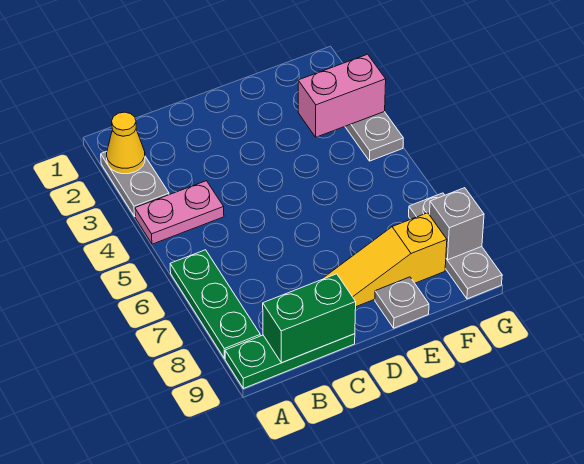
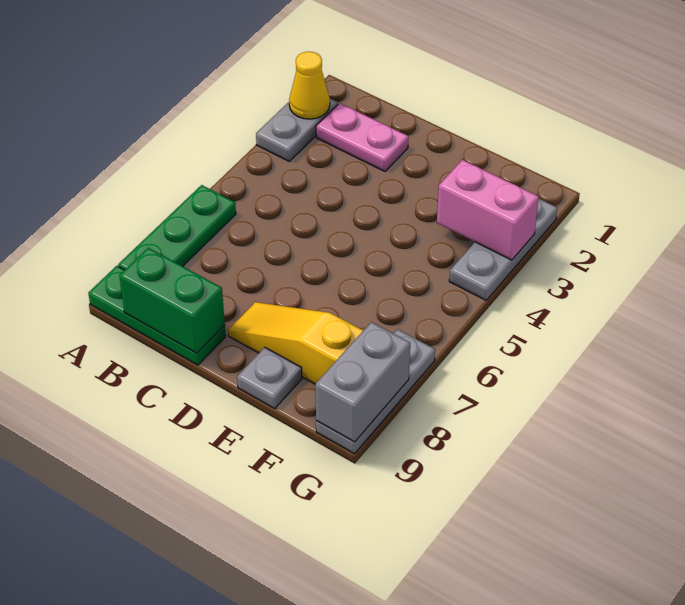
pink 1x2 plate [135,181,224,244] -> pink 1x2 plate moved to [316,103,408,171]
grey 1x1 brick [429,188,484,260] -> grey 1x2 brick [315,322,410,442]

